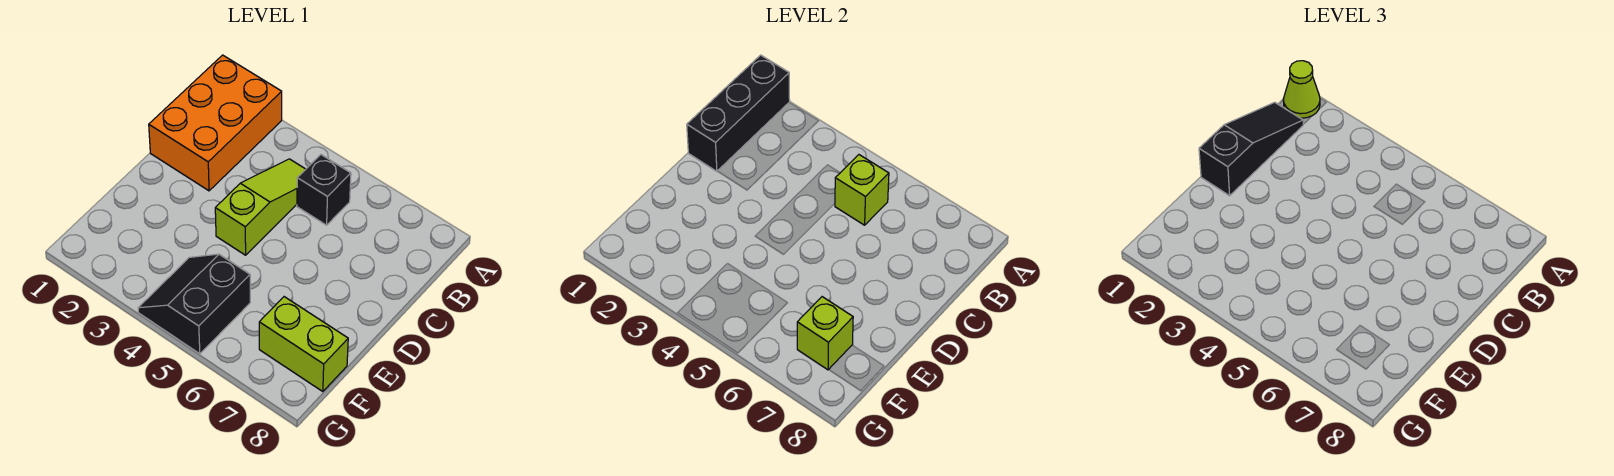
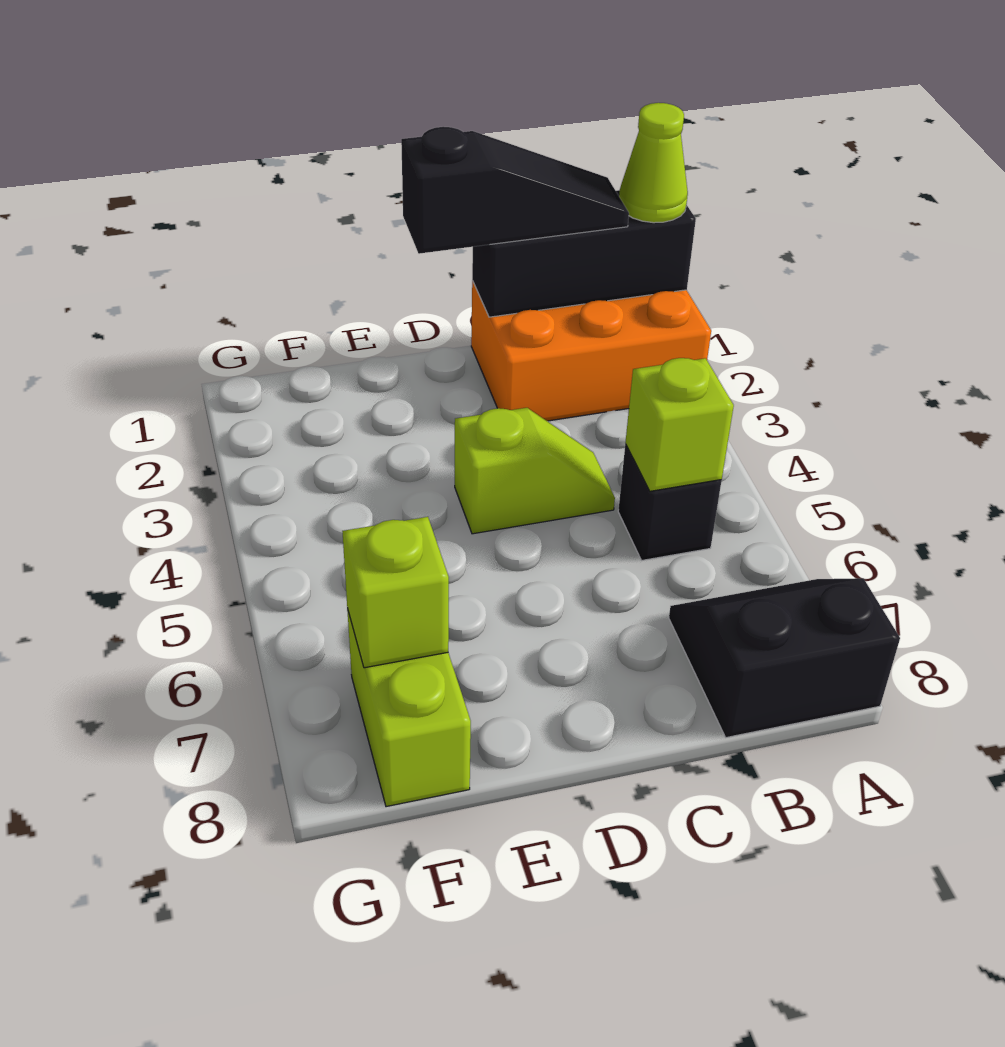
lime 1x3 slope [215,159,306,255] -> lime 1x2 slope [455,408,615,534]
black 2x2 slope [138,254,250,354] -> black 2x2 slope moved to [669,578,900,738]

